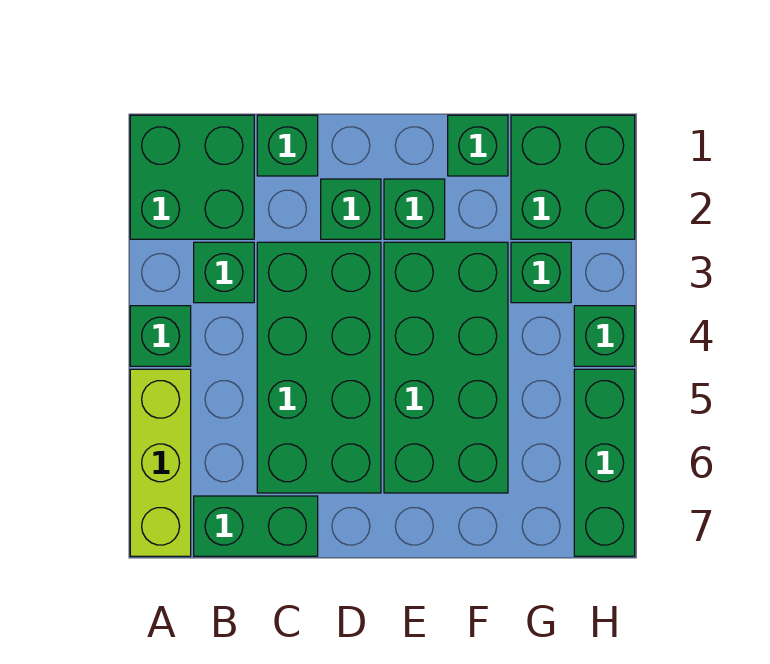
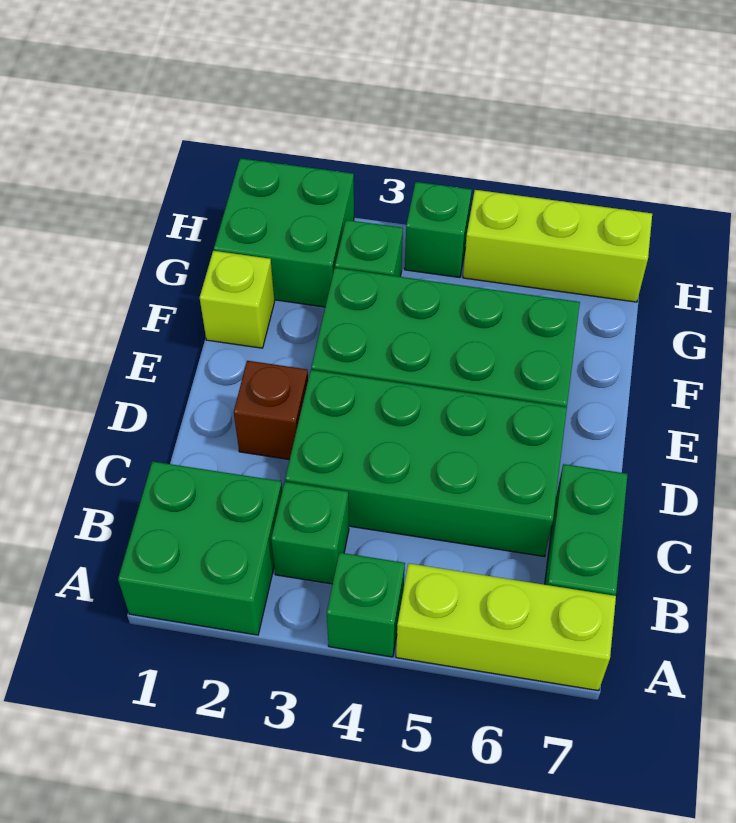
green 1x1 brick [257,115,318,176] -> none
green 1x1 brick [321,179,381,239] -> brown 1x1 brick [234,361,308,460]
green 1x1 brick [384,179,445,239] -> none
green 1x1 brick [448,115,508,176] -> lime 1x1 brick [200,251,274,348]
green 1x3 brick [574,369,635,556] -> lime 1x3 brick [463,190,652,302]

